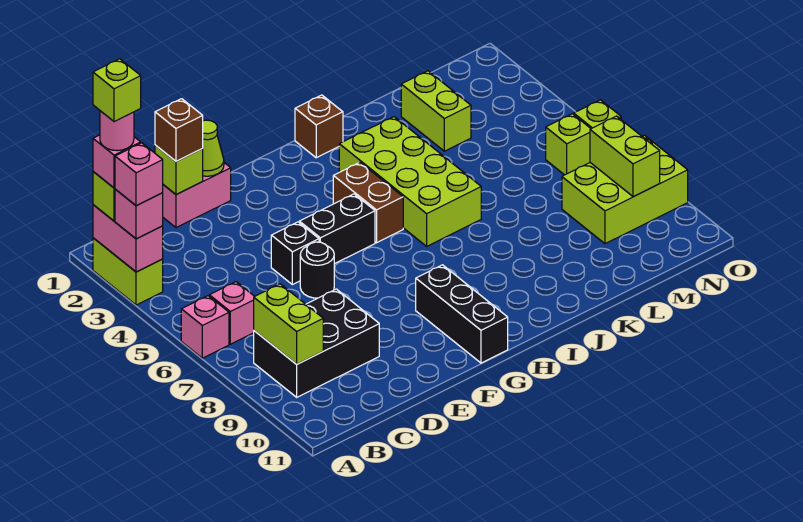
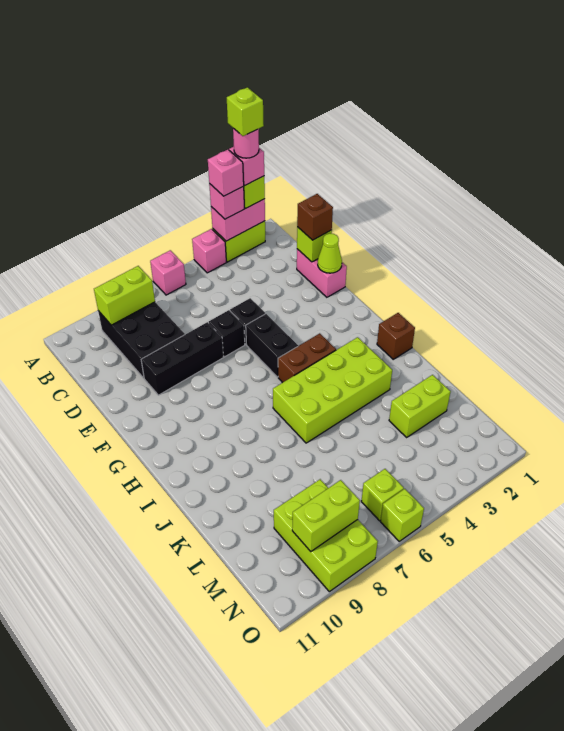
pink 1x1 brick [209,282,254,344] -> pink 1x1 brick moved to [192,229,226,273]
black 1x1 round brick [300,242,334,298] -> black 1x1 brick [209,310,245,357]
black 1x3 brick [416,265,508,363] -> black 1x3 brick moved to [141,322,224,395]

